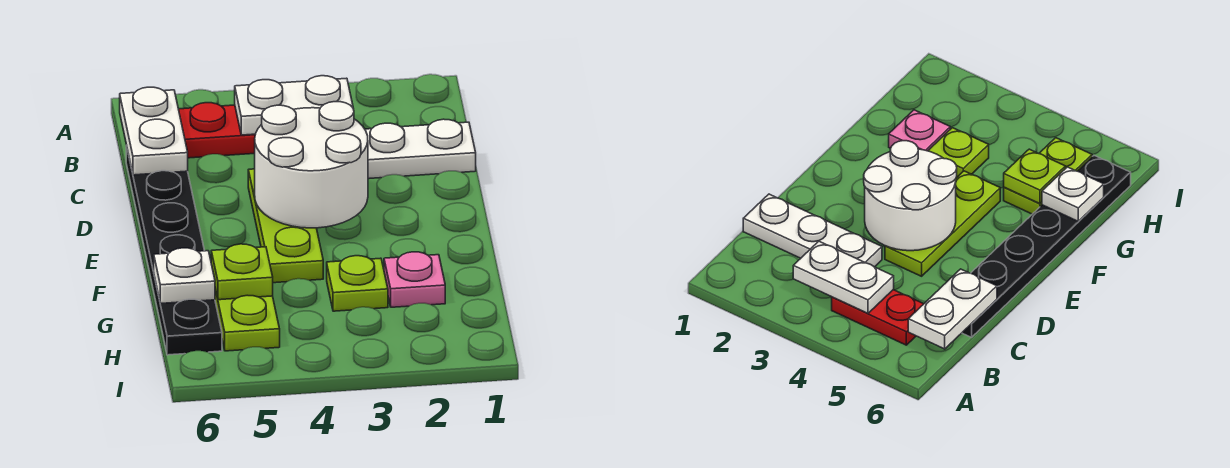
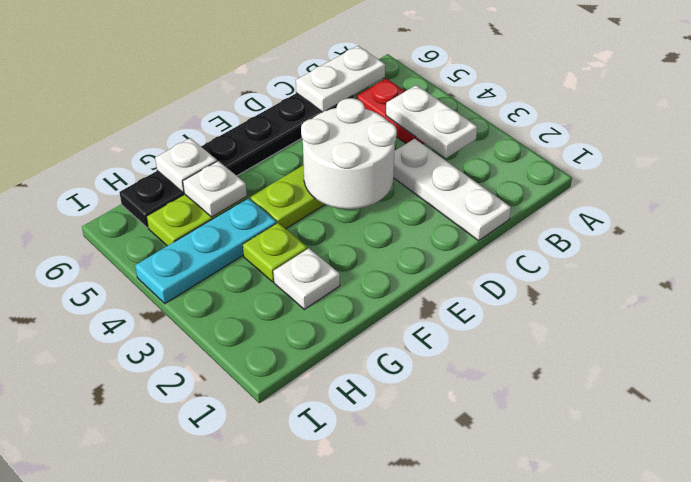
pink 1x1 plate [384,252,445,307] -> white 1x1 plate [273,248,340,309]
none -> cyan 1x3 plate [135,198,277,304]
lime 1x1 plate [211,244,273,300] -> white 1x1 plate [183,161,247,217]

